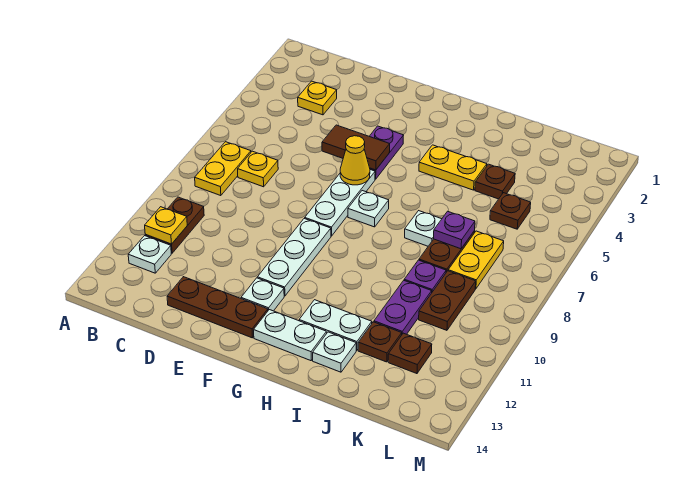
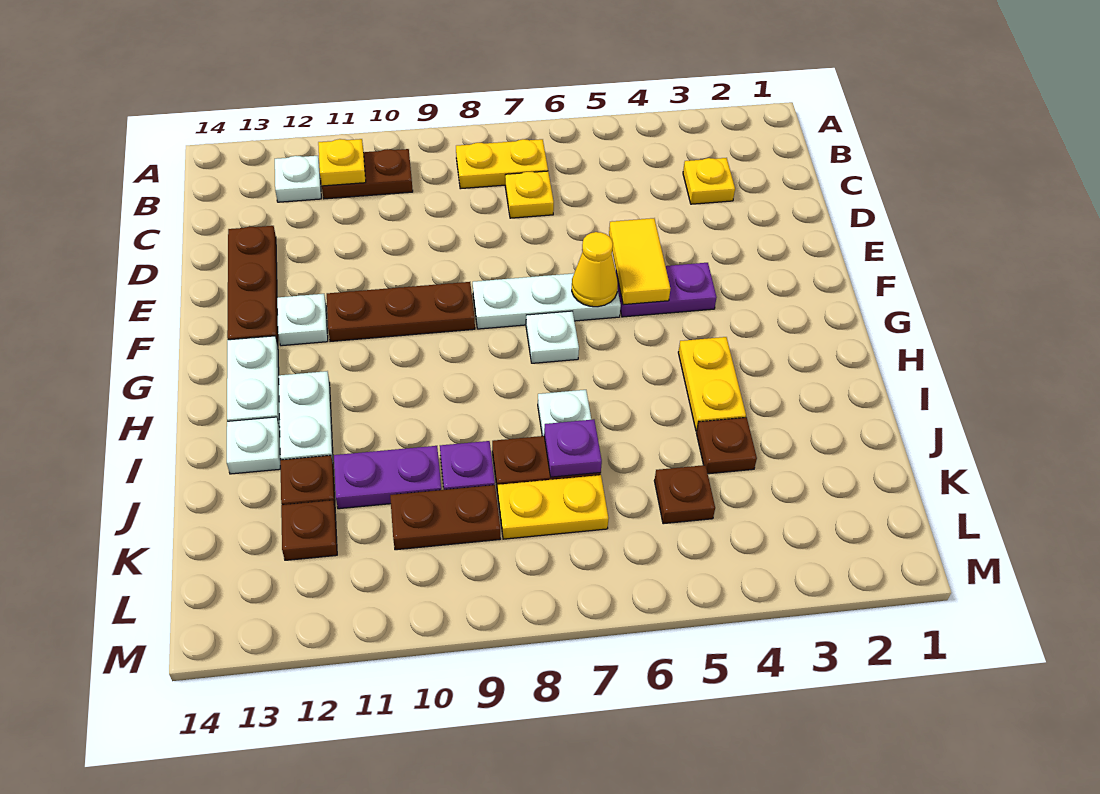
brown 1x2 tile [322,125,390,170] -> yellow 1x2 tile [609,218,670,305]
white 1x3 plate [257,218,331,296] -> brown 1x3 plate [327,282,475,341]

